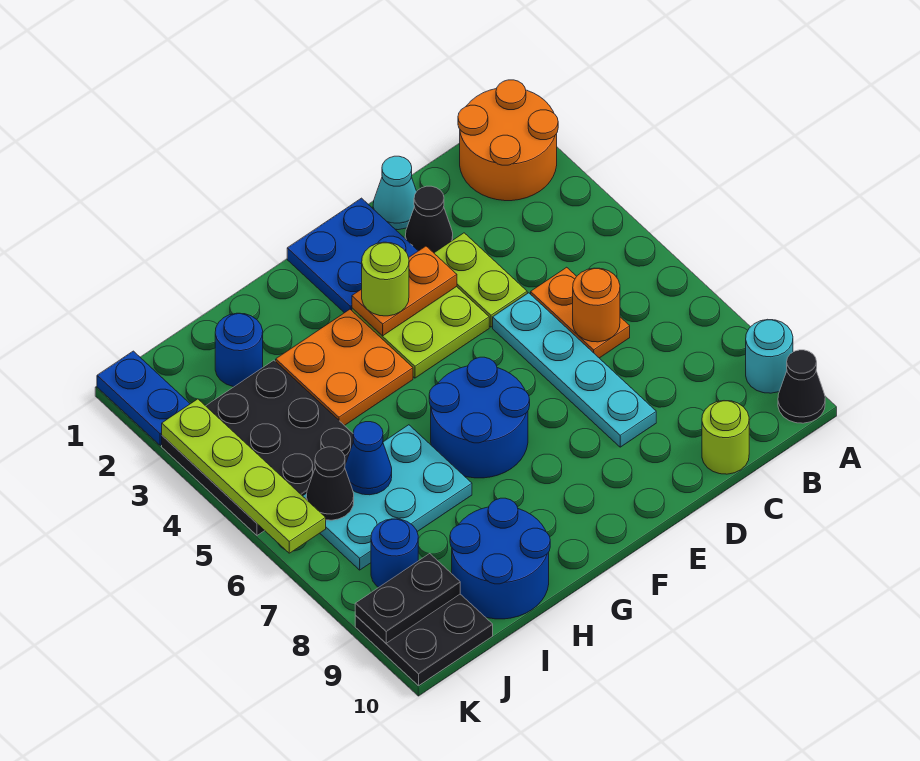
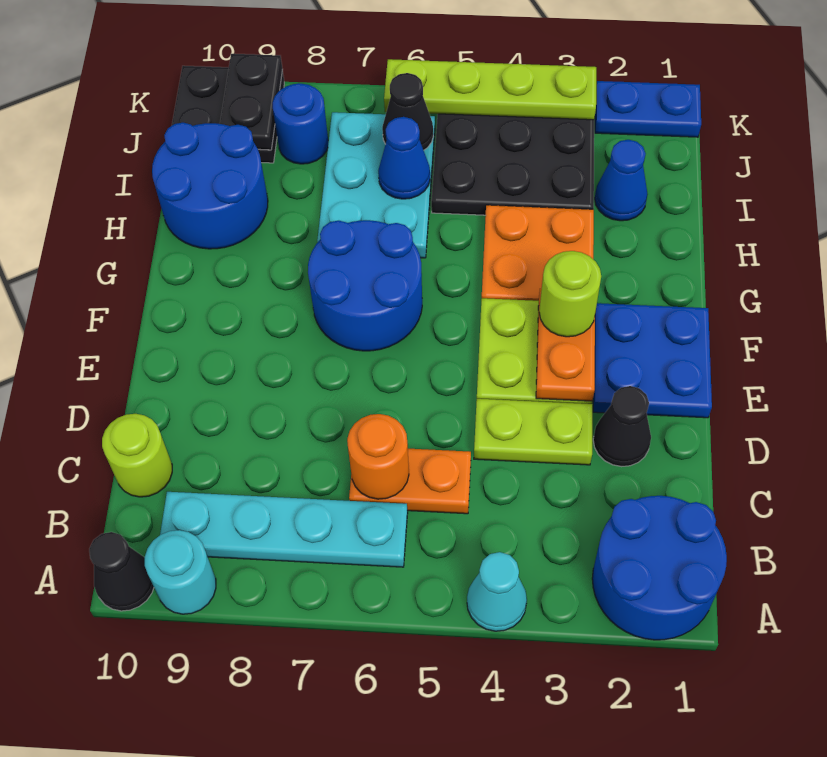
orange 2x2 round brick [458,80,558,201] -> blue 2x2 round brick [592,496,727,640]
cyan 1x1 cone [373,156,417,230] -> cyan 1x1 cone moved to [467,552,527,631]
cyan 1x4 plate [493,293,656,447] -> cyan 1x4 plate moved to [160,492,408,567]
blue 1x1 round brick [215,313,263,387] -> blue 1x1 cone [595,140,648,221]

